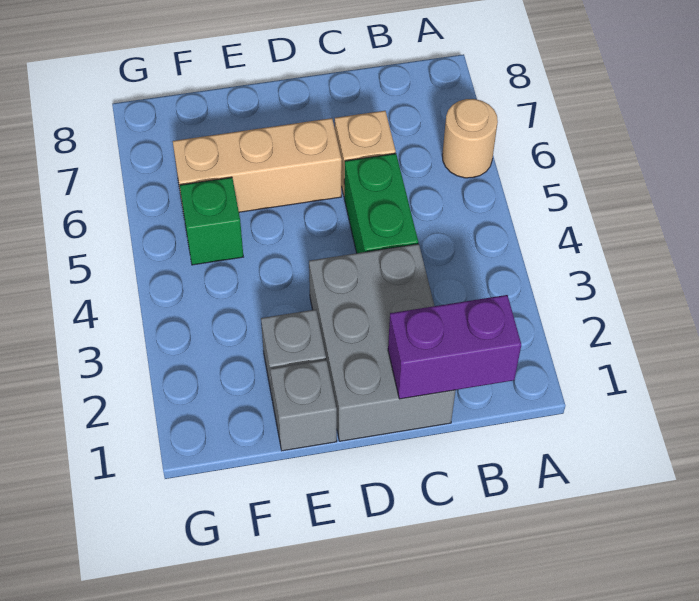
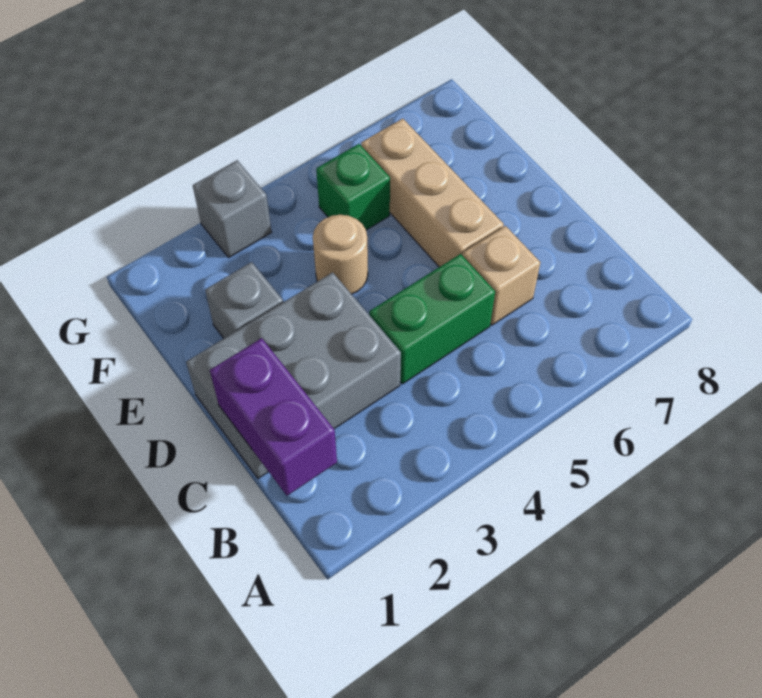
tan 1x1 round brick [442,99,498,178] -> tan 1x1 round brick moved to [313,215,368,294]
grey 1x1 brick [270,360,337,451] -> grey 1x1 brick moved to [193,160,272,257]

